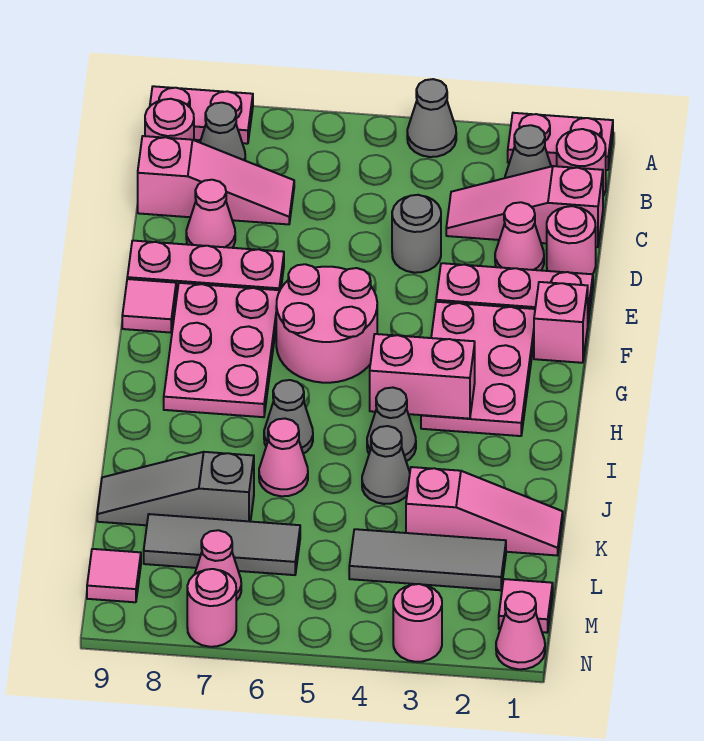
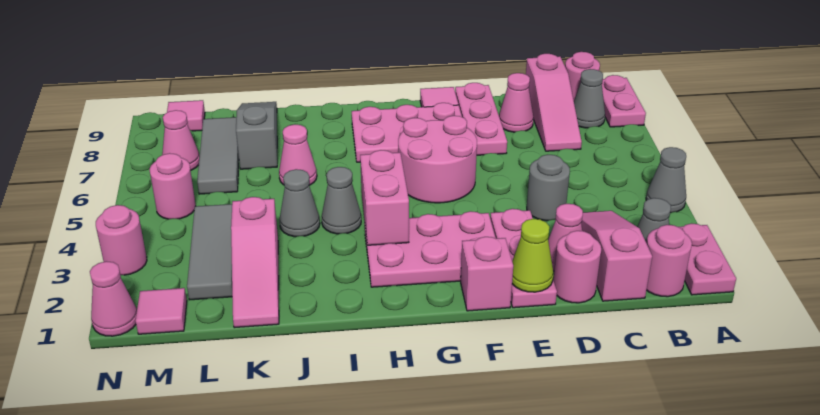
none -> lime 1x1 cone [512,219,553,292]
grey 1x1 cone [264,380,313,454] -> none
pink 1x1 round brick [187,569,236,647] -> pink 1x1 round brick moved to [150,153,196,219]

